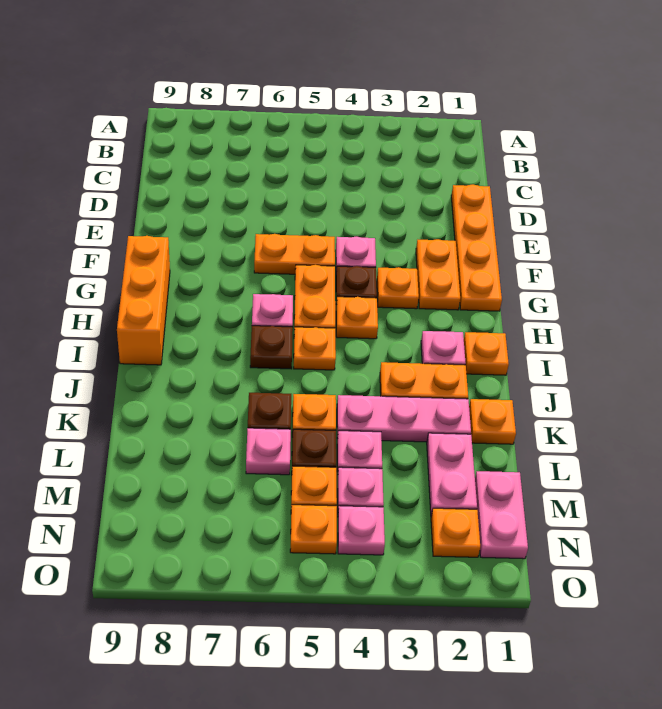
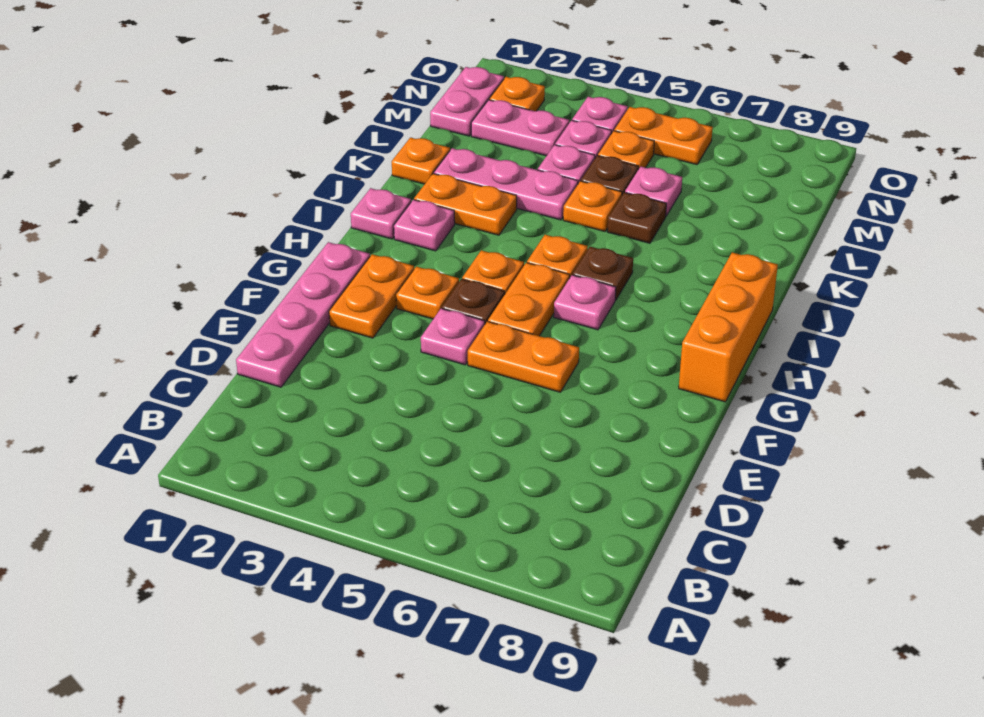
orange 1x4 plate [451,185,502,311] -> pink 1x4 plate [236,242,370,387]
orange 1x1 plate [464,332,509,375] -> pink 1x1 plate [351,188,411,239]
pink 1x2 plate [427,433,477,515] -> pink 1x2 plate turned to [471,100,569,156]
orange 1x1 plate [290,505,337,554] -> orange 1x2 plate [614,107,713,165]

